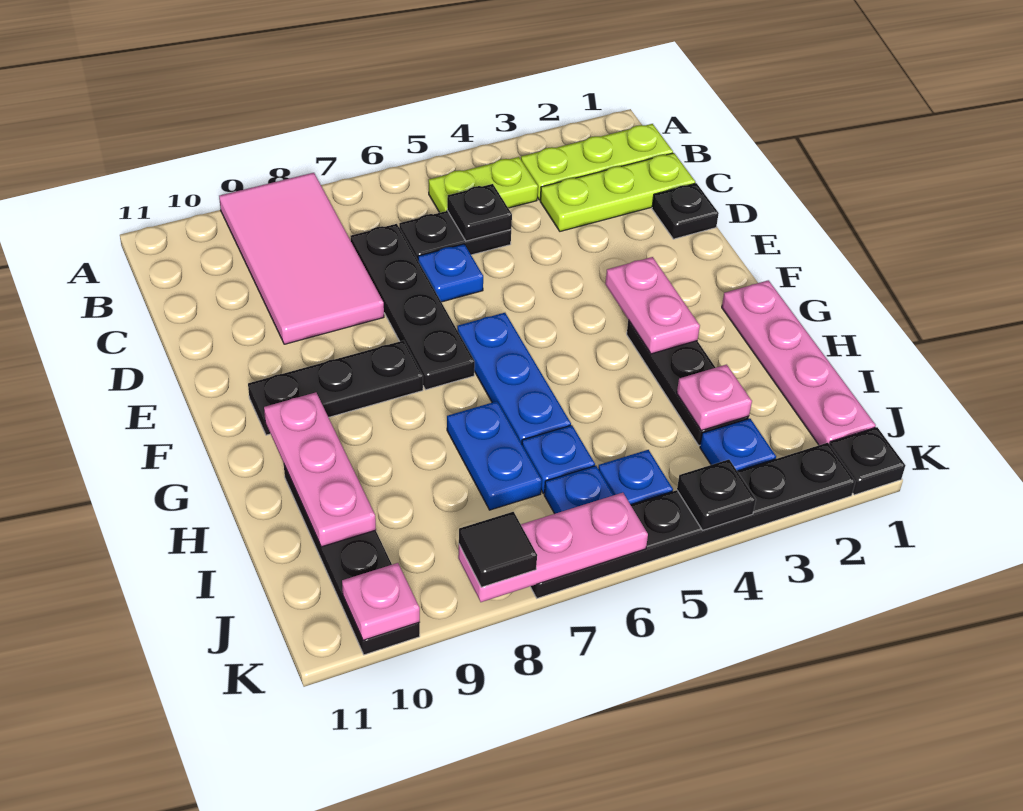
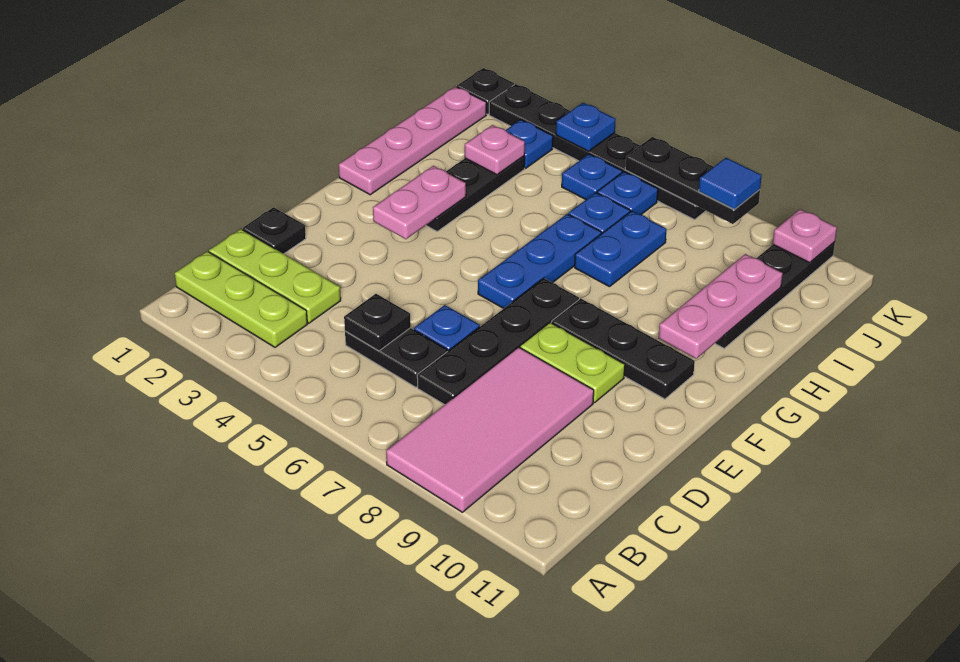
lime 1x2 plate [429,157,538,213] -> lime 1x2 plate moved to [520,323,625,403]
black 1x1 plate [677,459,756,530] -> blue 1x1 plate [556,103,616,151]
pink 1x3 plate [458,493,648,602] -> black 1x3 plate [625,137,760,224]
black 1x1 tile [459,512,537,587] -> blue 1x1 tile [699,158,762,210]

